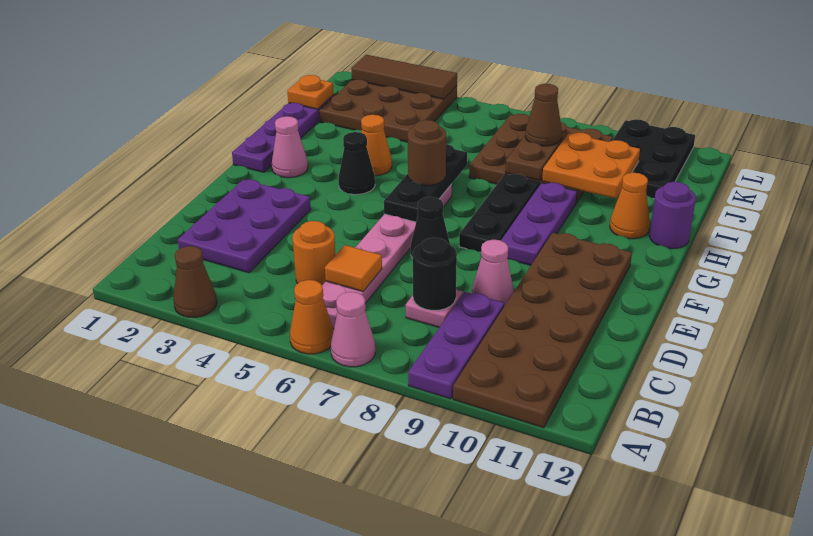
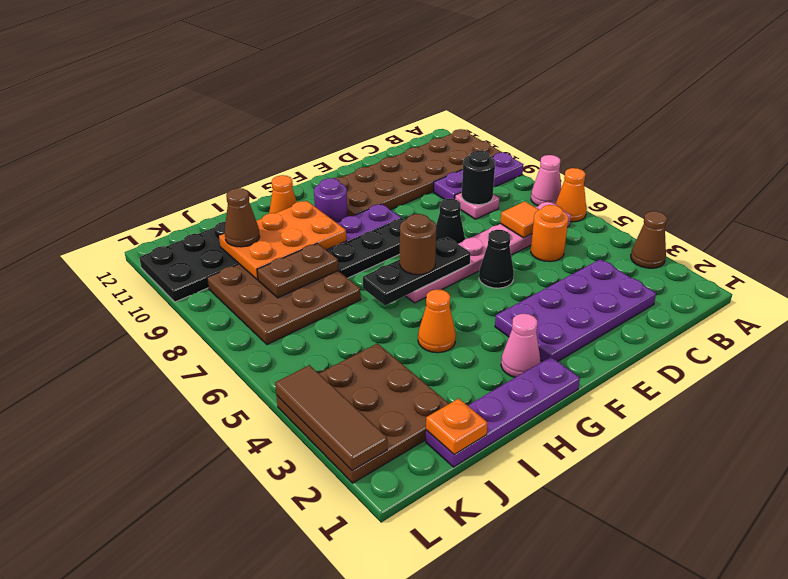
purple 2x3 plate [178,179,311,273] -> purple 2x4 plate [495,259,656,362]
pink 1x1 cone [472,240,514,306] -> none
black 1x1 cone [338,132,375,195] -> black 1x1 cone moved to [479,230,514,288]
purple 1x1 round brick [649,182,696,249] -> purple 1x1 round brick moved to [314,178,348,223]
orange 2x2 plate [542,132,640,198] -> orange 2x3 plate [219,201,346,280]
brown 1x1 cone [525,84,562,146] -> brown 1x1 cone moved to [225,188,260,247]

